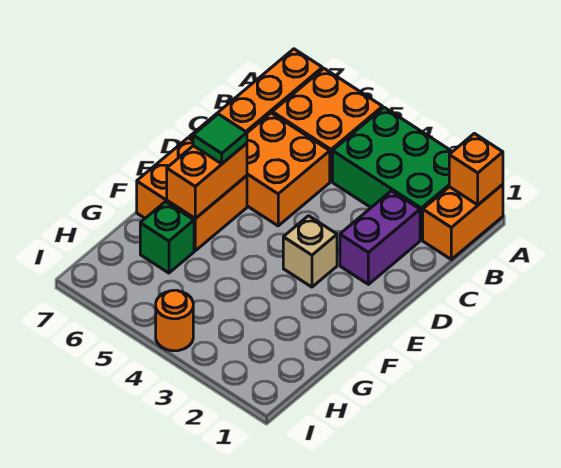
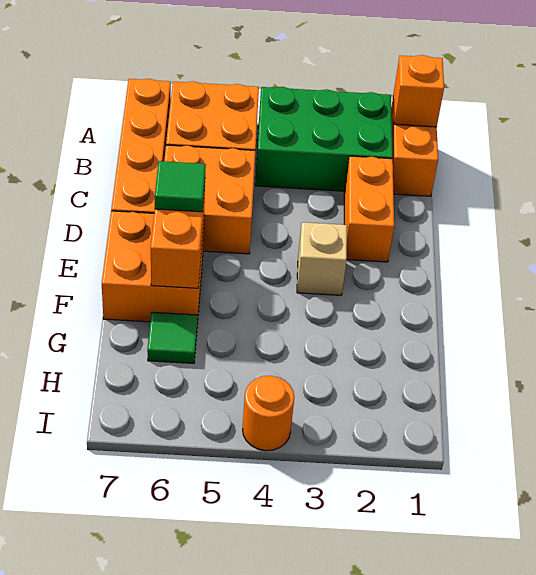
purple 1x2 brick [340,191,420,284] -> orange 1x2 brick [344,156,394,262]
green 1x1 brick [140,202,194,273] -> green 1x1 tile [147,312,198,363]

